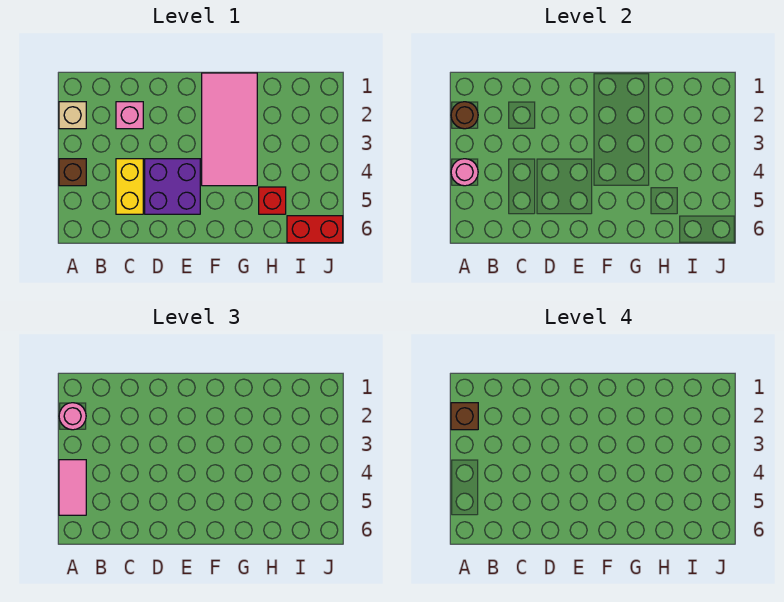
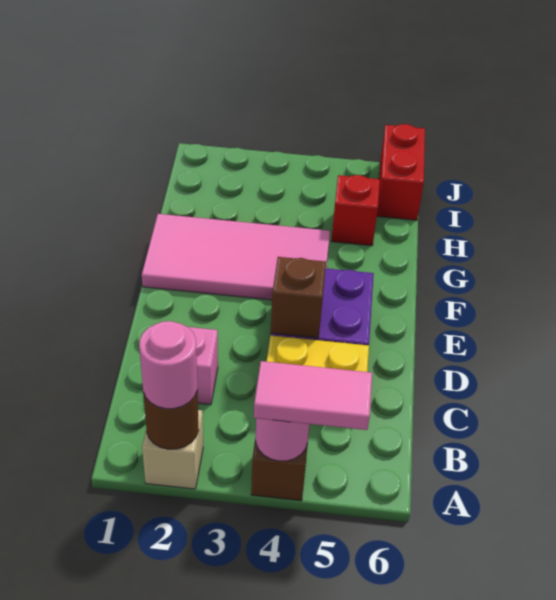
brown 1x1 brick [451,403,478,430] -> brown 1x1 brick moved to [271,257,326,338]

